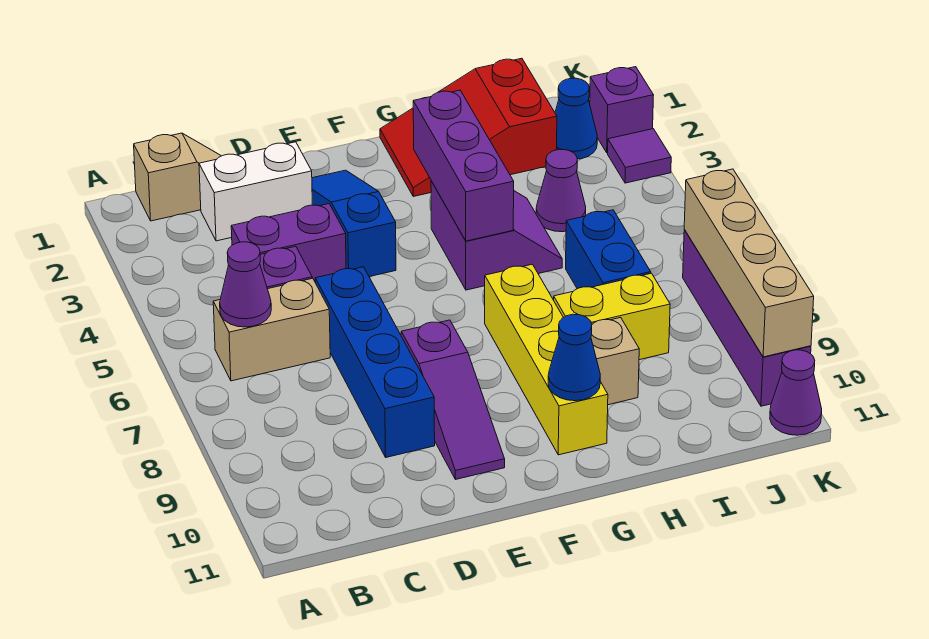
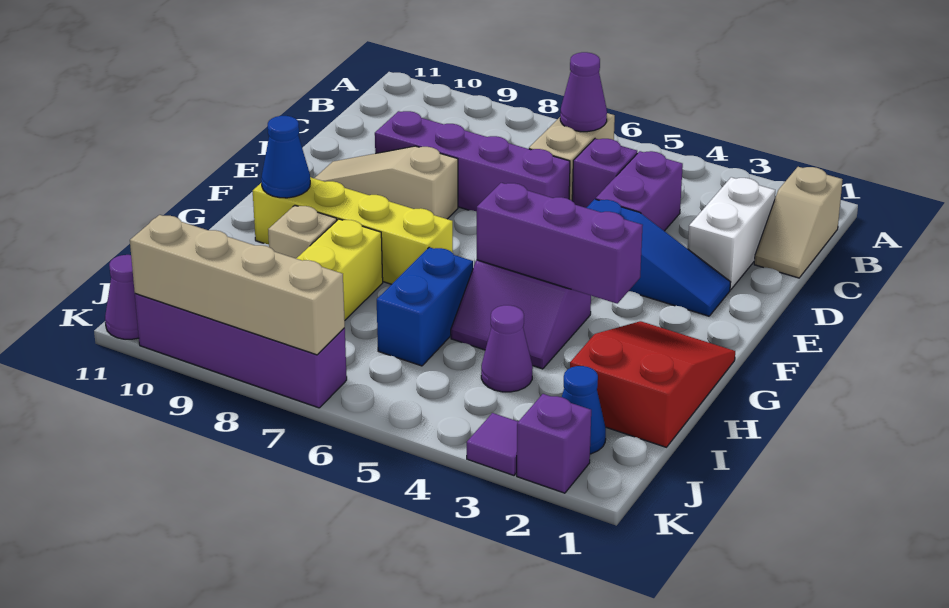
blue 1x4 brick [315,267,435,457] -> purple 1x4 brick [375,111,570,211]
purple 1x3 slope [401,320,505,479] -> tan 1x3 slope [315,146,458,219]
blue 1x2 brick [566,210,651,289] -> blue 1x2 brick turned to [377,247,473,366]

